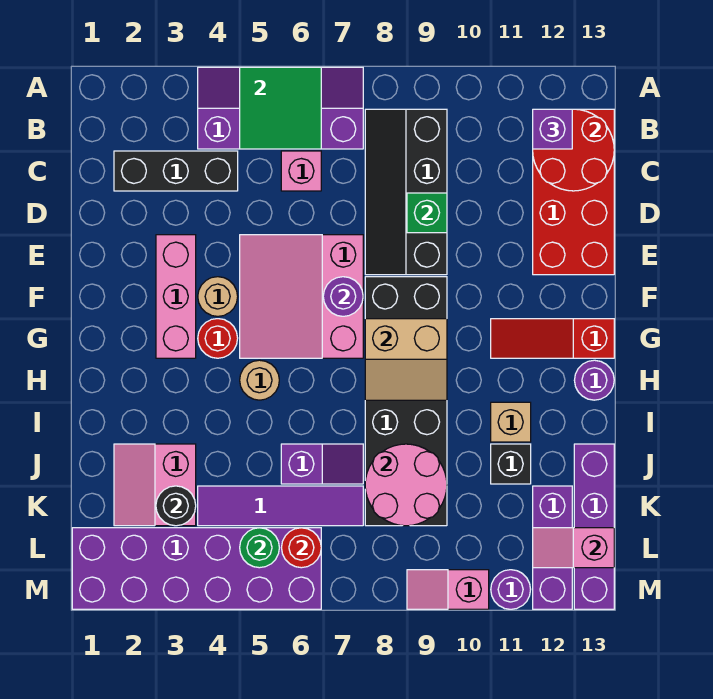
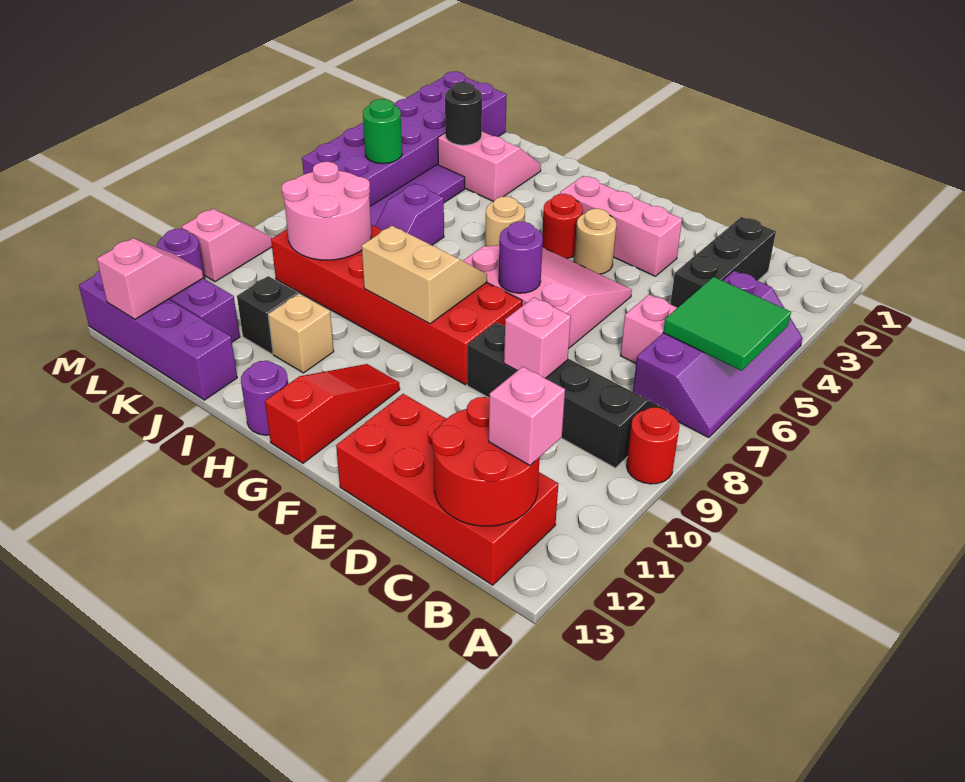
purple 1x1 brick [533,109,572,149] -> pink 1x1 brick [489,367,565,465]
green 1x1 brick [407,193,447,233] -> pink 1x1 brick [504,297,571,378]
black 2x6 brick [365,277,447,526] -> red 2x6 brick [271,225,522,385]
tan 2x2 slope [365,319,447,400] -> tan 2x2 slope turned to [362,226,487,324]
red 1x1 round brick [281,528,321,568] -> red 1x1 round brick moved to [627,407,679,484]

